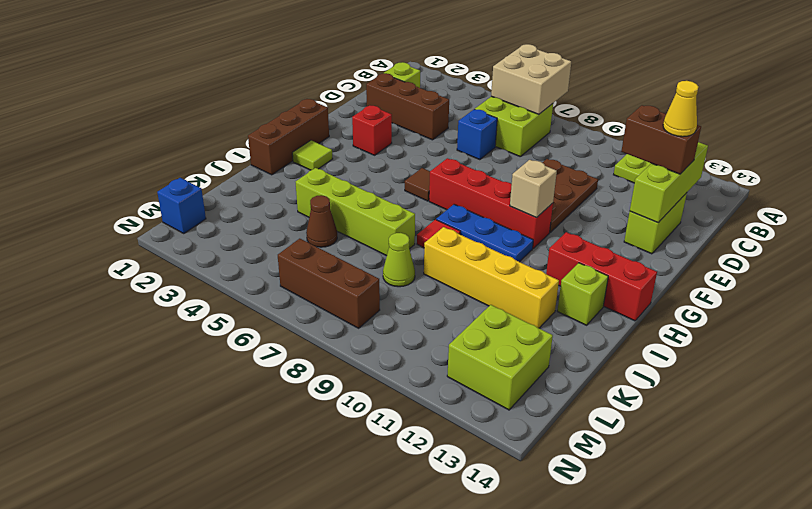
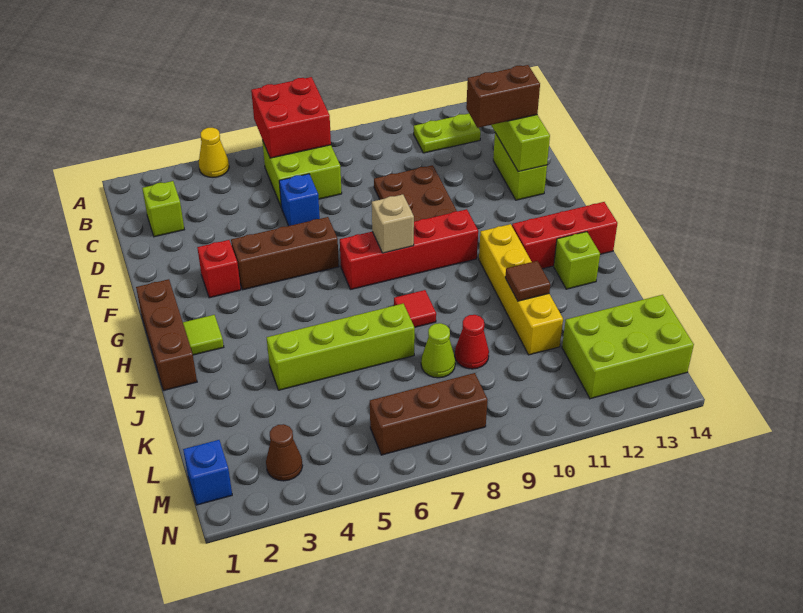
tan 2x2 brick [491,44,571,114] -> red 2x2 brick [251,77,331,158]
brown 1x3 brick [366,73,449,140] -> brown 1x3 brick moved to [231,217,339,290]
yellow 1x1 cone [663,81,698,137] -> yellow 1x1 cone moved to [199,128,229,177]
brown 1x1 tile [405,168,430,201] -> brown 1x1 tile moved to [505,261,550,301]
tan 1x1 brick [510,160,557,218] -> tan 1x1 brick moved to [372,194,414,253]
blue 1x3 plate [436,204,533,262] -> none
yellow 1x4 brick [424,227,559,328] -> yellow 1x4 brick turned to [479,224,563,355]
brown 1x1 cone [306,195,337,247] -> brown 1x1 cone moved to [266,424,303,481]
none -> red 1x1 cone [455,315,489,369]
lime 2x2 brick [447,305,553,410] -> lime 2x3 brick [562,295,694,399]

